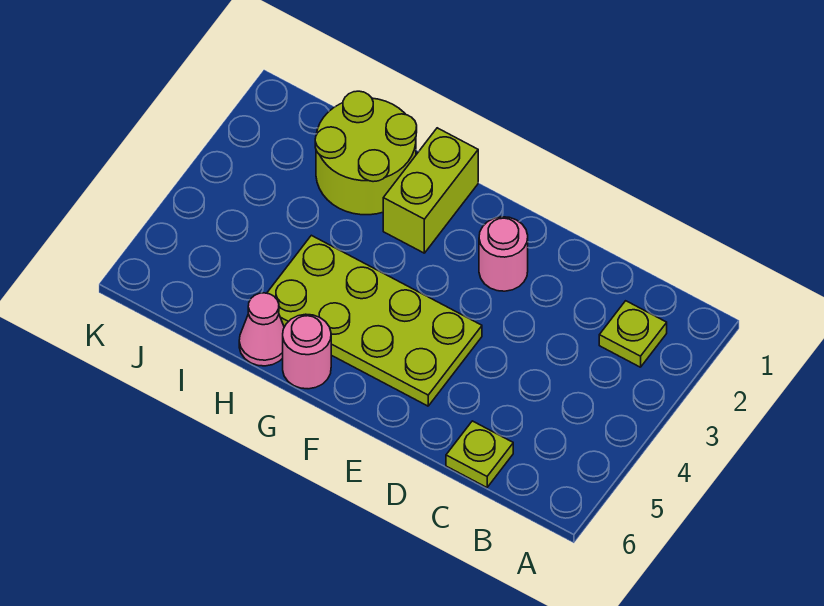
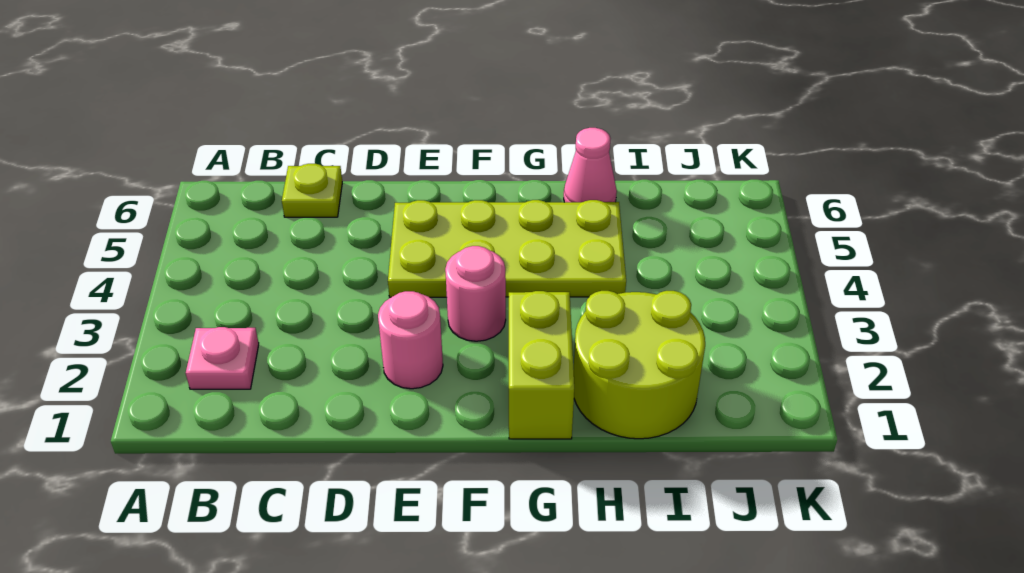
lime 1x1 plate [599,301,667,367] -> pink 1x1 plate [186,327,259,389]
pink 1x1 round brick [283,314,331,389] -> pink 1x1 round brick moved to [445,246,506,341]

